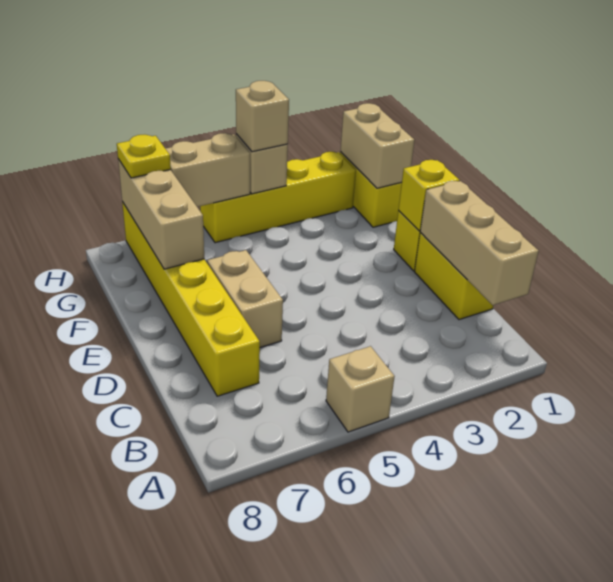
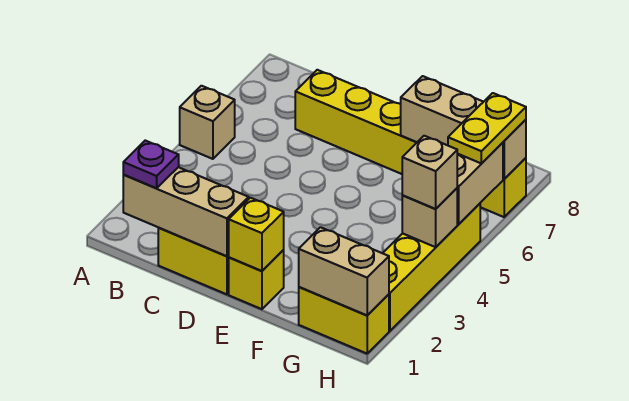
none -> purple 1x1 plate [123,141,179,188]
tan 1x2 brick [207,250,283,347] -> none
yellow 1x1 plate [117,135,171,178] -> yellow 1x2 plate [448,93,526,164]

